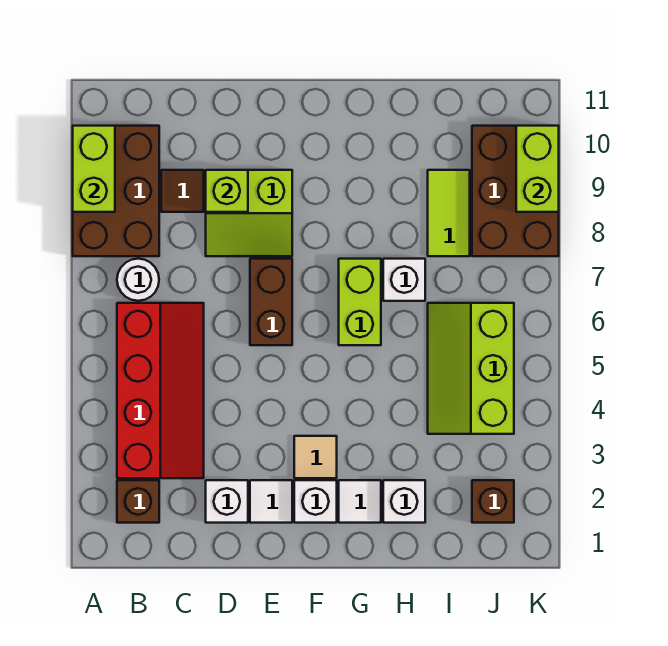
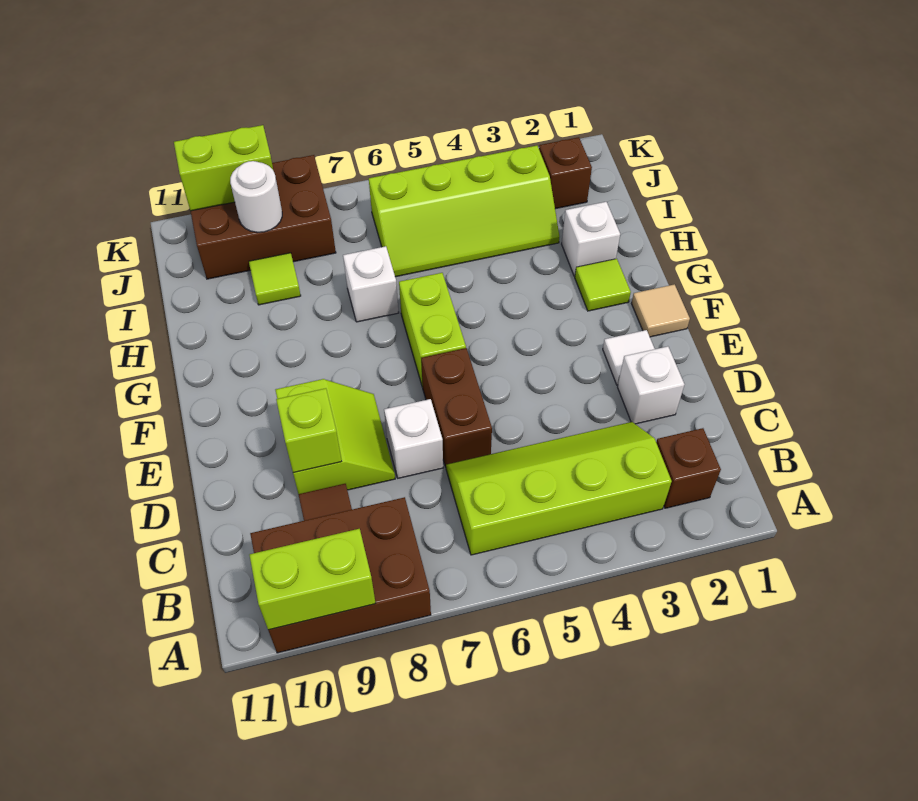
red 2x4 slope [117,303,204,478] -> lime 2x4 slope [446,422,672,555]
white 1x1 round brick [117,259,159,301] -> white 1x1 round brick moved to [230,161,282,232]
brown 1x2 brick [250,259,292,345] -> brown 1x2 brick turned to [421,348,492,467]
white 1x1 brick [294,480,337,523] -> white 1x1 brick moved to [384,399,443,478]
tan 1x1 tile [294,436,337,478] -> tan 1x1 tile moved to [632,284,690,337]
white 1x1 tile [339,480,381,523] -> lime 1x1 tile [575,259,631,311]
lime 1x2 brick [339,259,381,345] -> lime 1x2 brick turned to [399,273,466,387]
lime 2x3 slope [428,303,514,434] -> lime 2x4 slope [369,146,560,277]
lime 1x2 tile [428,170,470,256] -> lime 1x1 tile [249,253,301,305]

